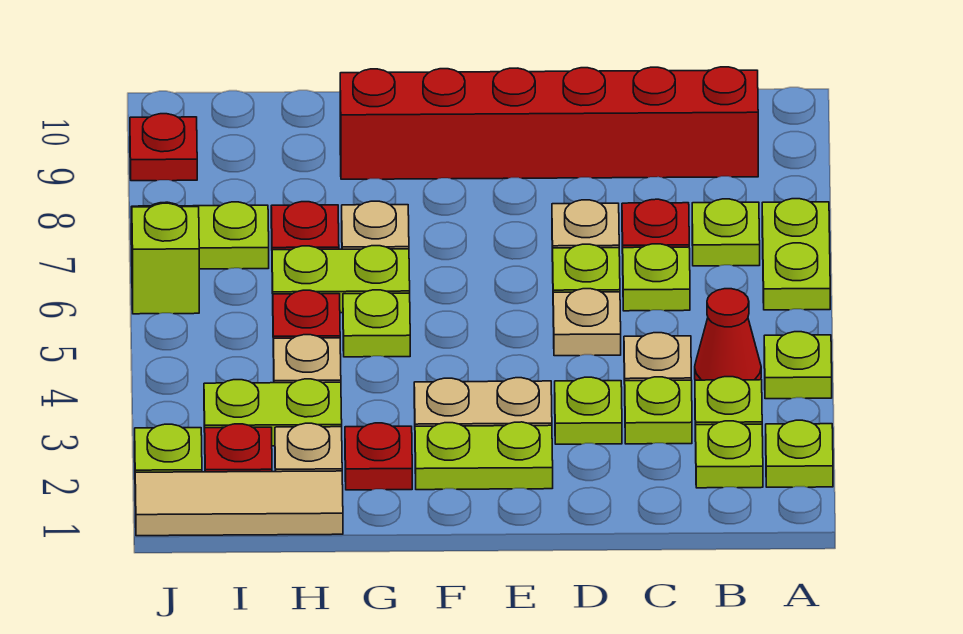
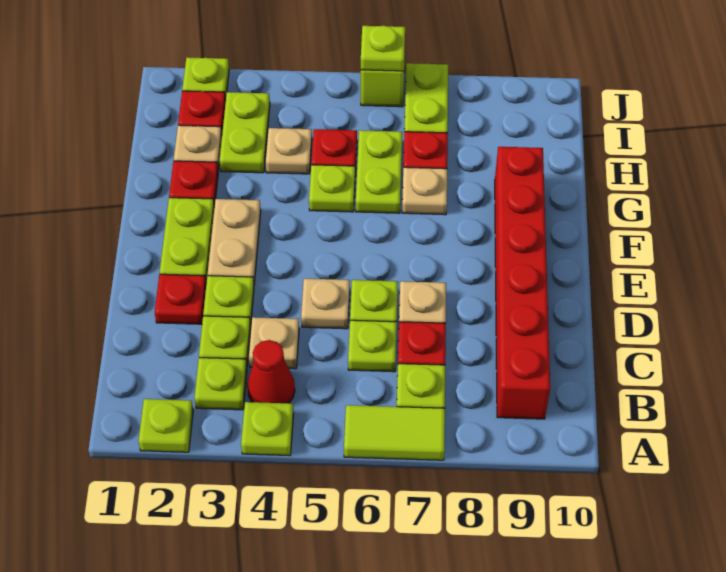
lime 1x2 plate [762,199,830,310] -> lime 1x2 tile [344,405,445,460]
lime 1x1 plate [696,421,763,488] -> lime 1x1 plate moved to [361,26,405,71]
tan 1x3 tile [135,471,343,536] -> none
red 1x1 plate [130,114,197,181] -> red 1x1 plate moved to [155,274,206,324]

